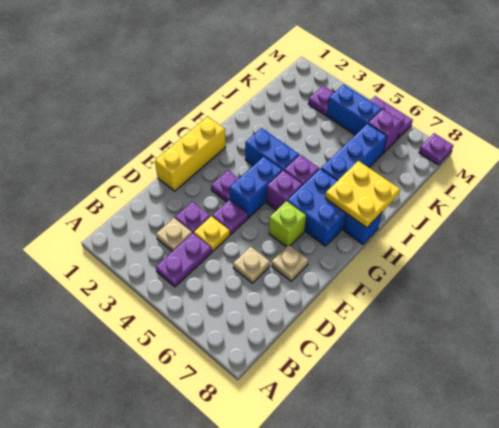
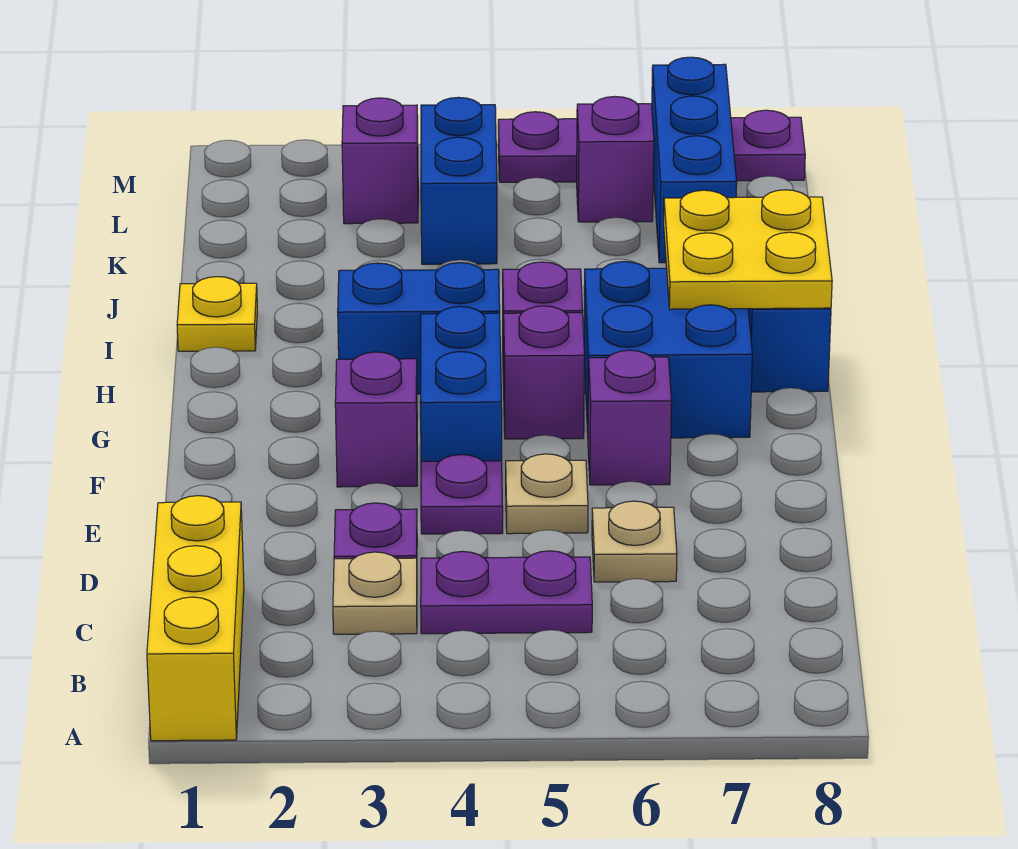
purple 1x2 plate [156,233,212,287] -> purple 1x2 plate turned to [421,551,592,634]
yellow 1x1 plate [194,216,230,251] -> yellow 1x1 plate moved to [177,277,257,351]
yellow 1x3 brick [155,117,226,191] -> yellow 1x3 brick moved to [147,496,244,741]
tan 1x1 plate [272,245,308,281] -> tan 1x1 plate moved to [506,454,588,534]
purple 1x1 plate [211,170,239,202] -> purple 1x1 brick [335,352,417,487]
lime 1x1 brick [269,201,306,247] -> purple 1x1 brick [588,350,672,485]
blue 1x3 brick [321,124,387,180] -> blue 1x3 brick moved to [652,57,737,263]
purple 1x1 plate [308,86,334,115] -> purple 1x1 brick [342,98,418,224]
blue 1x2 brick [327,84,382,135] -> blue 1x2 brick turned to [421,97,497,264]

